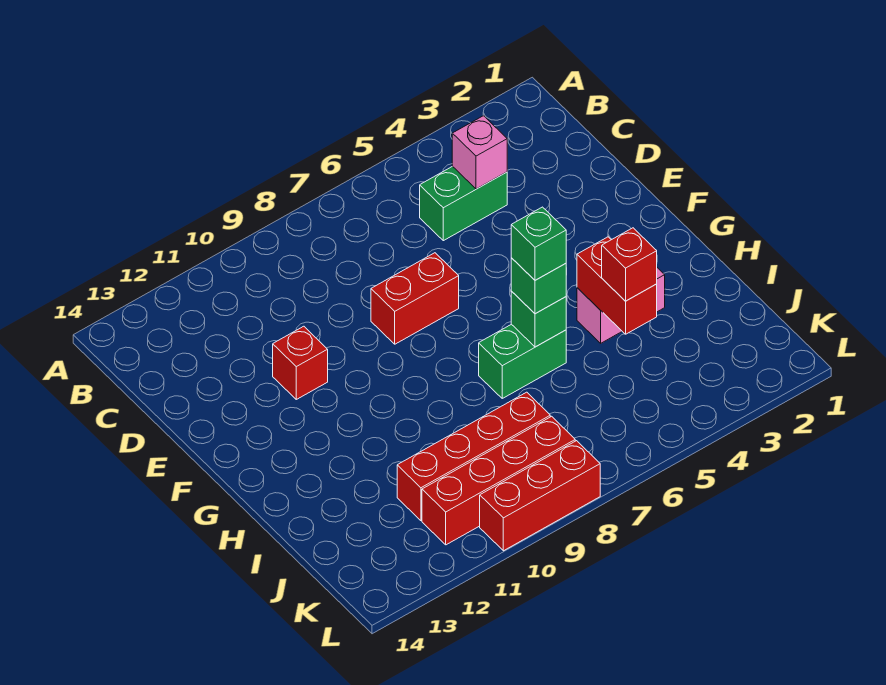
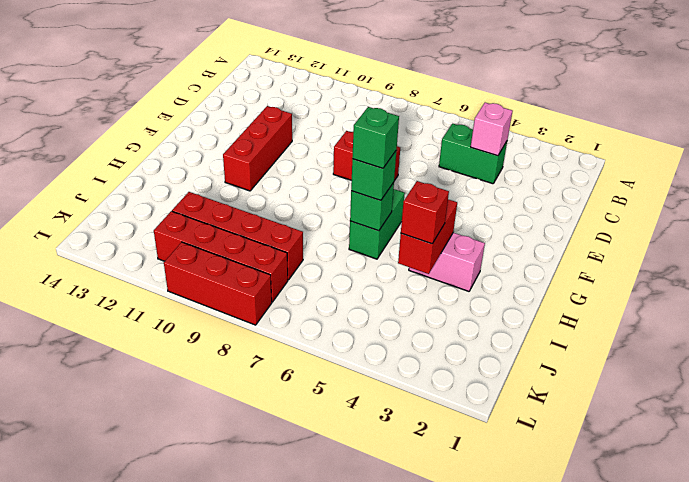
red 1x1 brick [273,326,328,399] -> red 1x3 brick [223,106,292,191]
green 1x2 brick [479,324,566,398] -> green 1x2 brick turned to [349,189,405,259]

